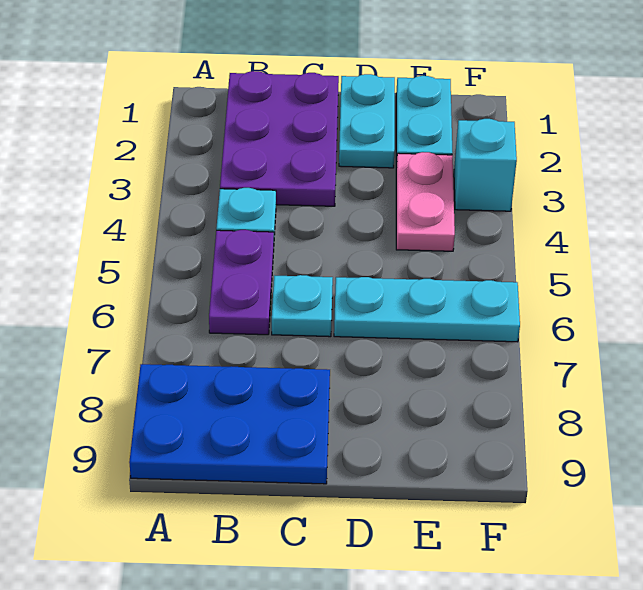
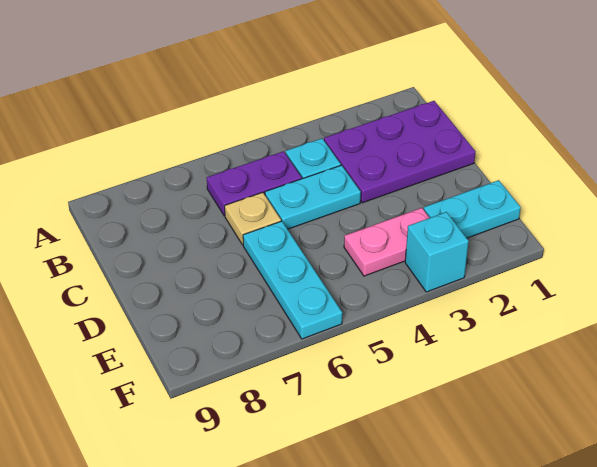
blue 2x3 plate [129,364,330,484] -> none
cyan 1x1 plate [272,275,333,337] -> tan 1x1 plate [225,192,281,245]
cyan 1x2 plate [339,74,395,168] -> cyan 1x2 plate moved to [265,165,361,229]

